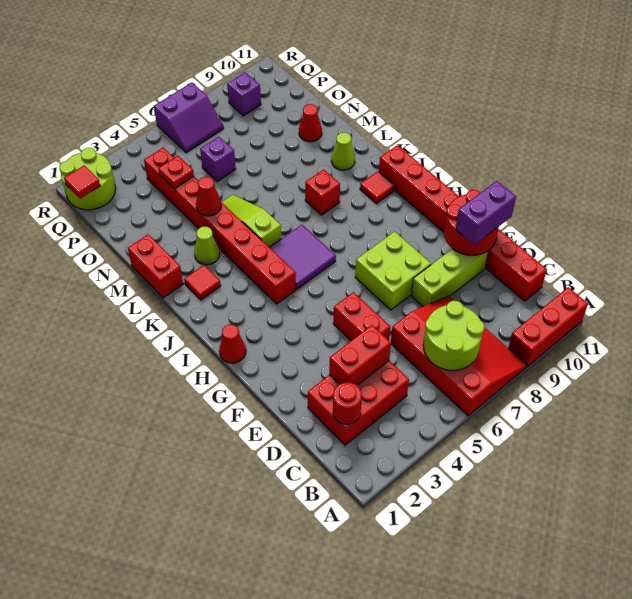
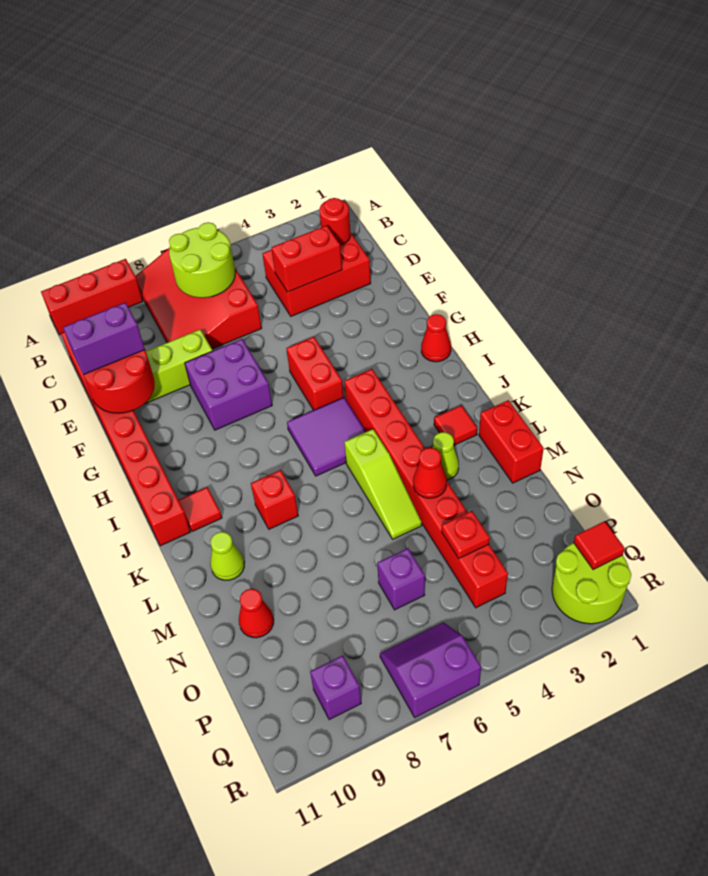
red 1x2 brick [333,292,390,341] -> red 1x2 brick moved to [286,337,344,410]
lime 2x2 brick [355,232,431,310] -> purple 2x2 brick [185,339,272,430]

